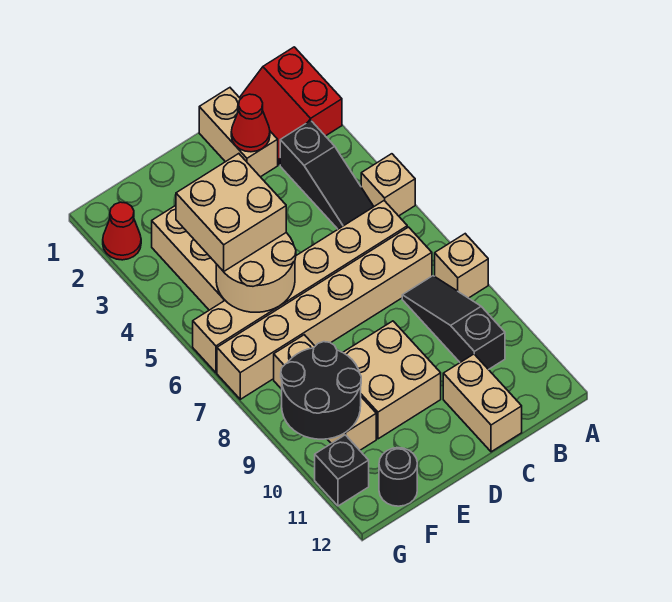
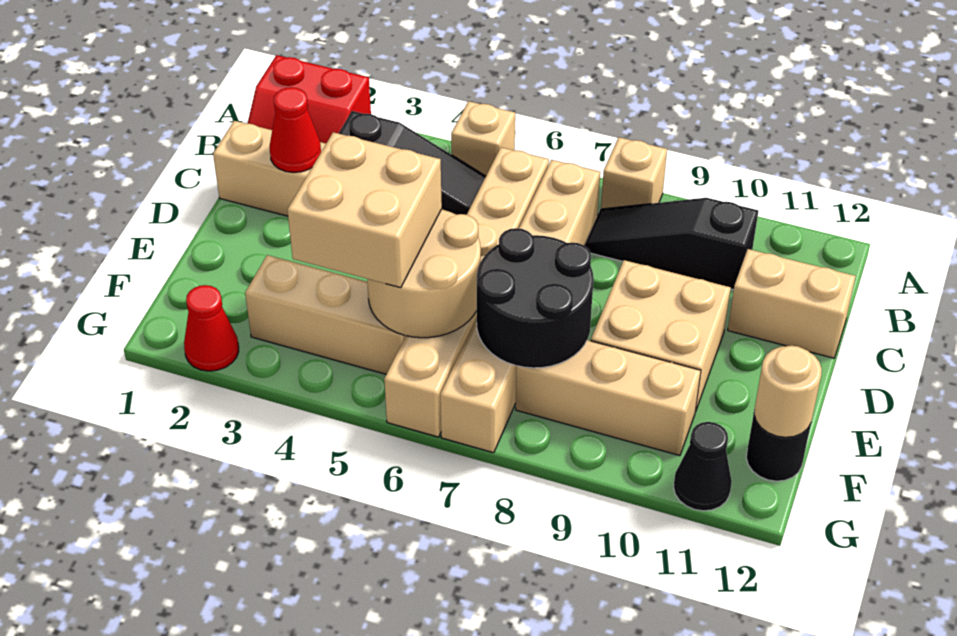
black 2x2 round brick [281,342,361,439] -> black 2x2 round brick moved to [477,228,594,368]
none -> tan 1x1 round brick [754,346,822,437]
black 1x1 brick [315,435,369,506] -> black 1x1 cone [674,422,732,511]

